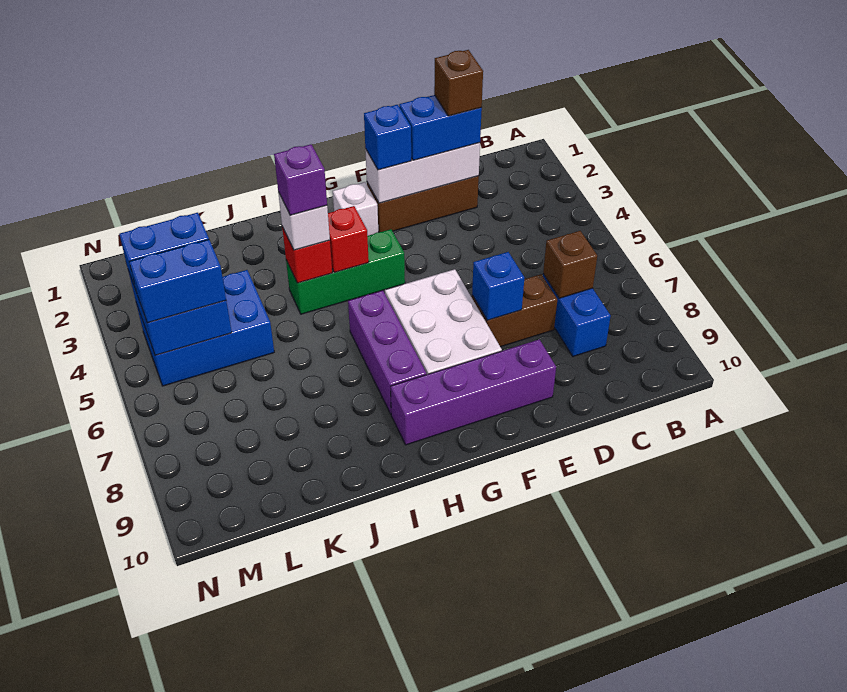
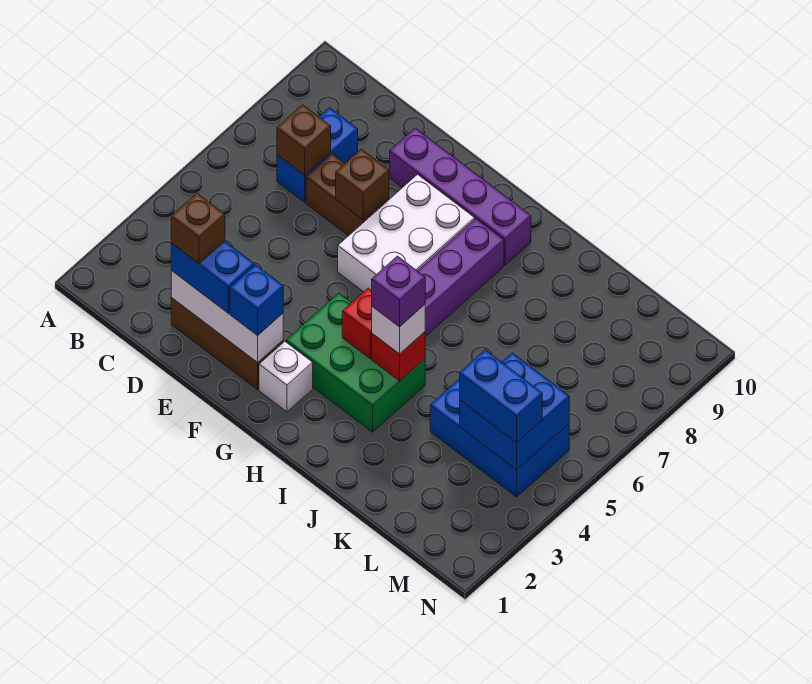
blue 1x1 brick [472,252,524,320] -> brown 1x1 brick [336,149,389,220]
green 1x3 brick [286,229,405,314] -> green 2x3 brick [286,293,425,432]
blue 1x2 brick [129,240,226,323] -> none

